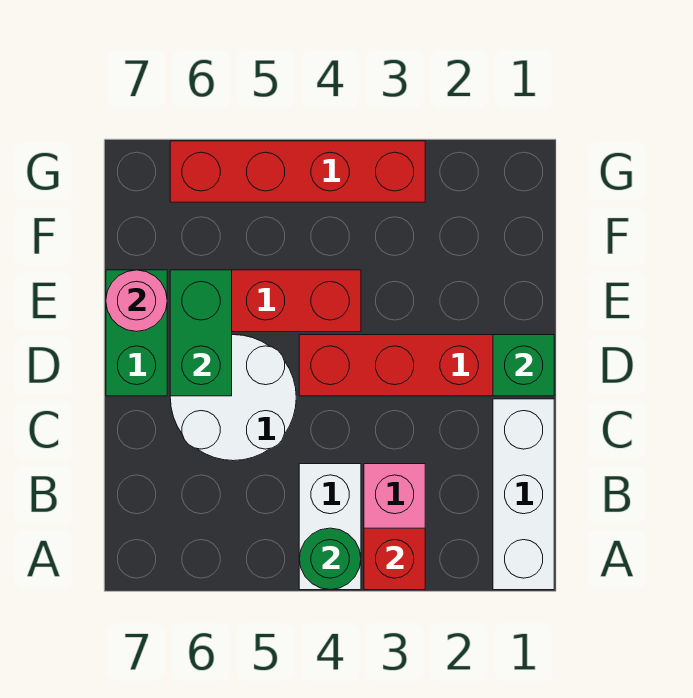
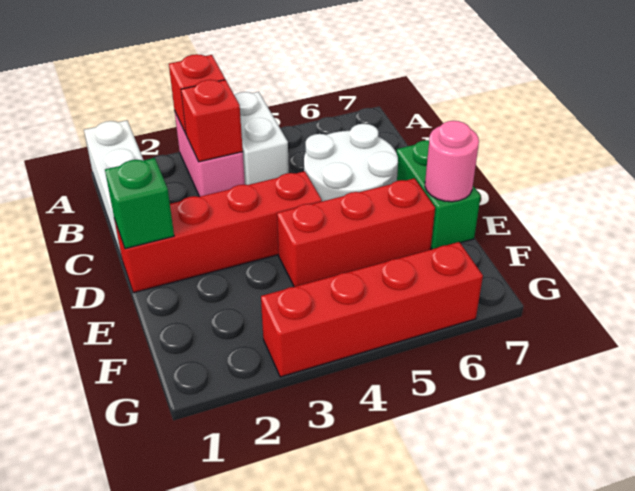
green 1x1 round brick [299,528,361,590] -> none
none -> red 1x1 brick [181,80,243,162]
green 1x2 brick [170,270,232,396] -> none

